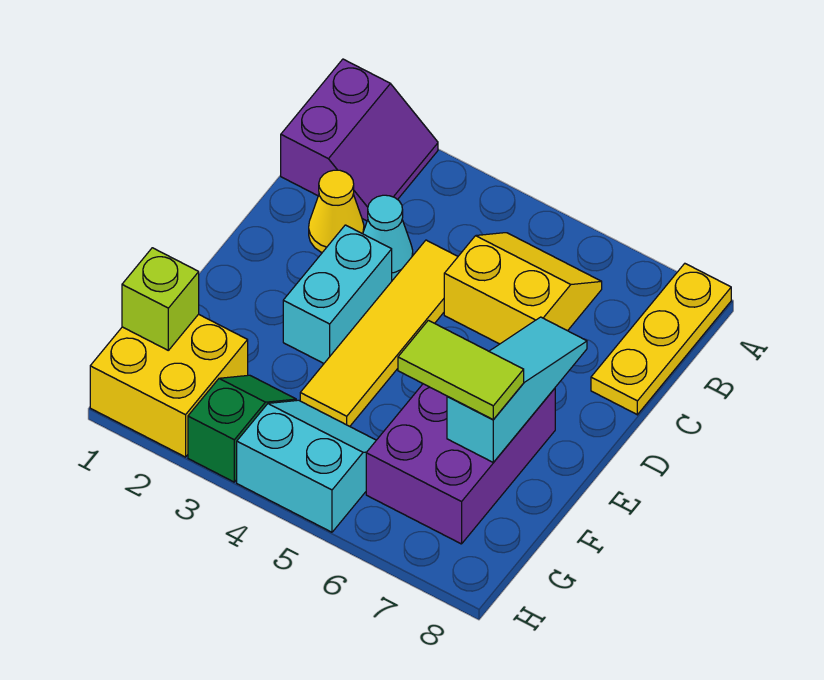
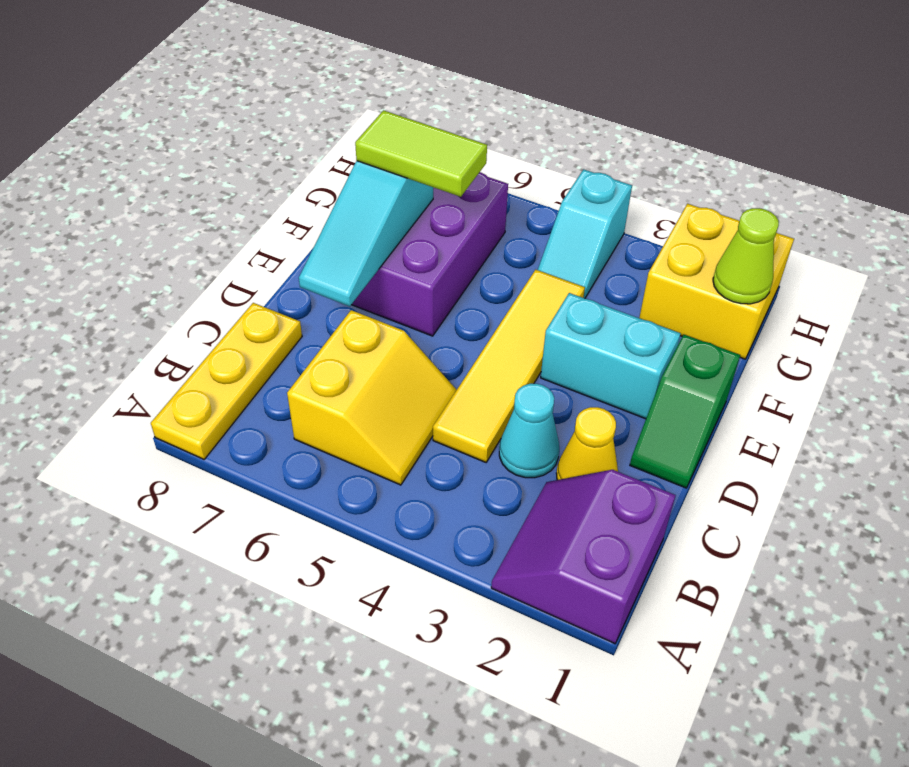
yellow 2x2 slope [444,233,602,344] -> yellow 2x2 slope turned to [287,310,456,485]
cyan 1x2 brick [283,225,392,363] -> cyan 1x2 brick turned to [541,293,681,419]
lime 1x1 brick [122,248,199,350] -> lime 1x1 cone [713,208,779,304]
green 1x2 slope [188,375,296,482] -> green 1x2 slope moved to [630,335,740,488]
cyan 2x2 slope [237,400,376,532] -> cyan 1x2 slope [538,169,632,298]

